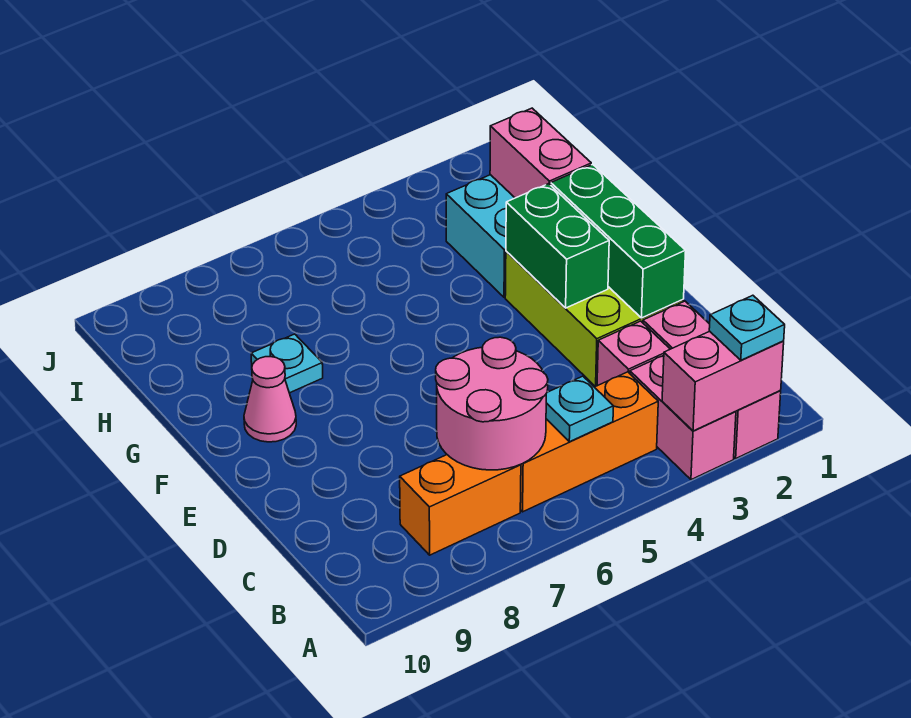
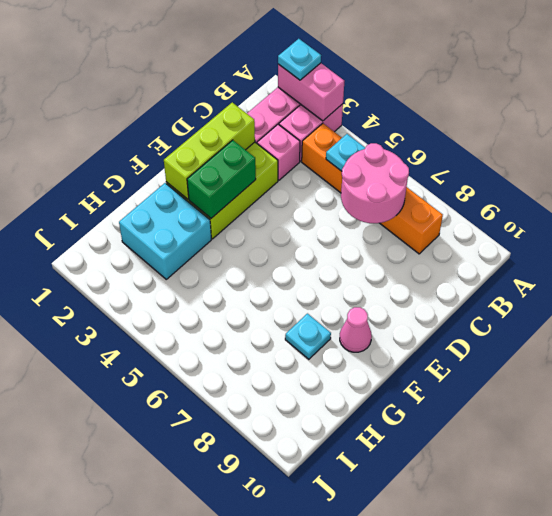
green 1x3 brick [551,165,686,318] -> lime 1x3 brick [164,102,255,199]
pink 1x2 brick [490,108,591,198] -> none

